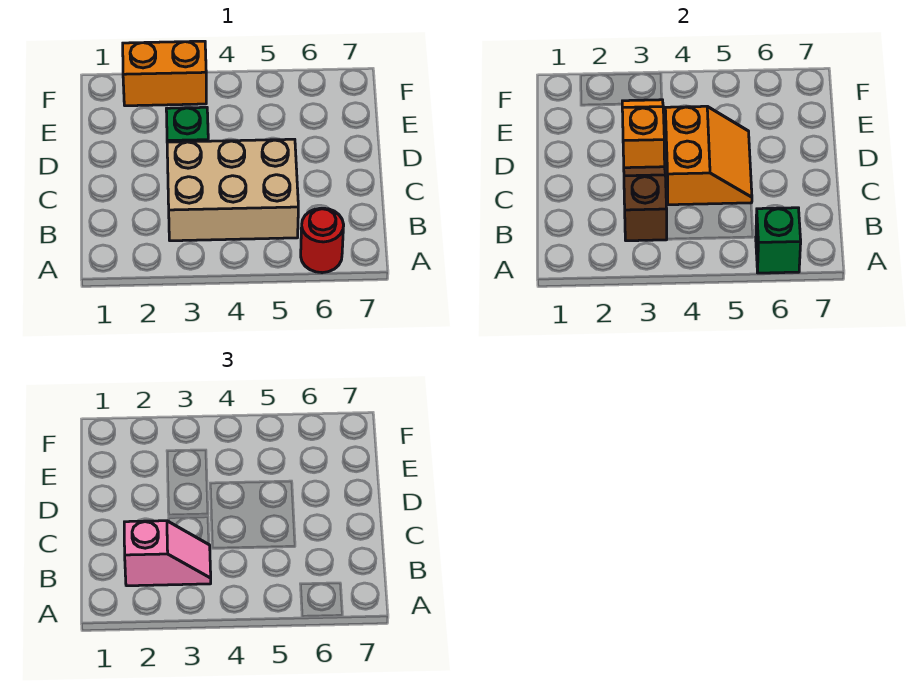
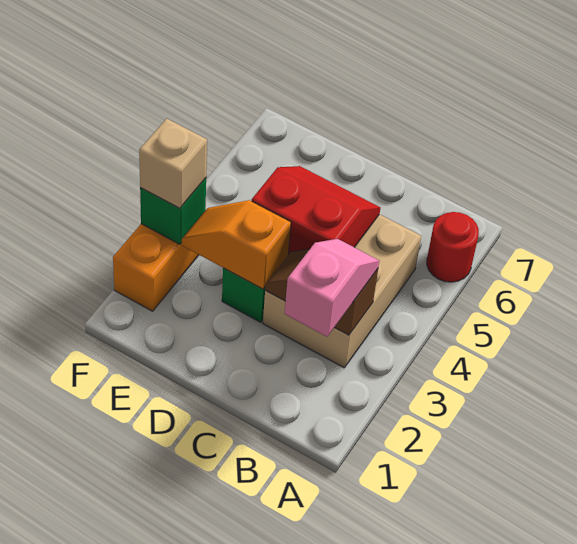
green 1x1 brick [756,208,801,273] -> green 1x1 brick moved to [140,178,206,244]
orange 2x2 slope [665,106,752,205] -> red 2x2 slope [252,166,380,255]
none -> tan 1x1 brick [139,119,207,208]

